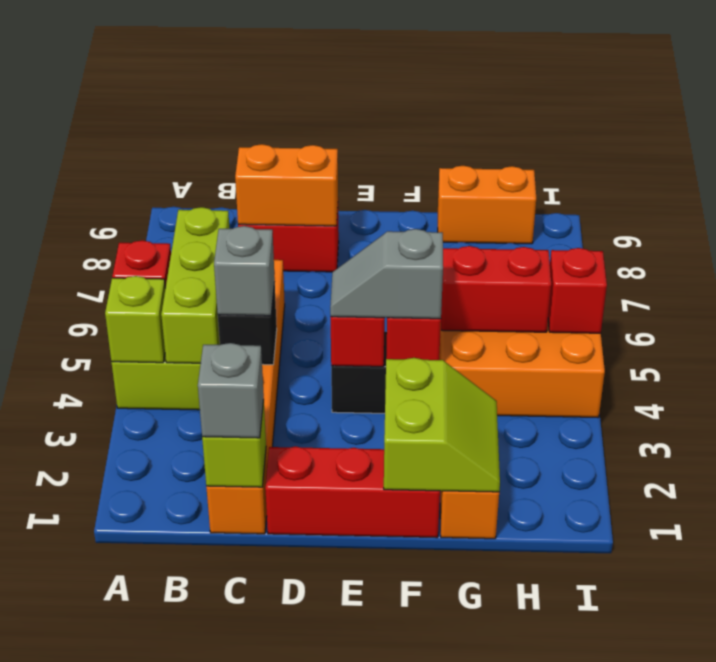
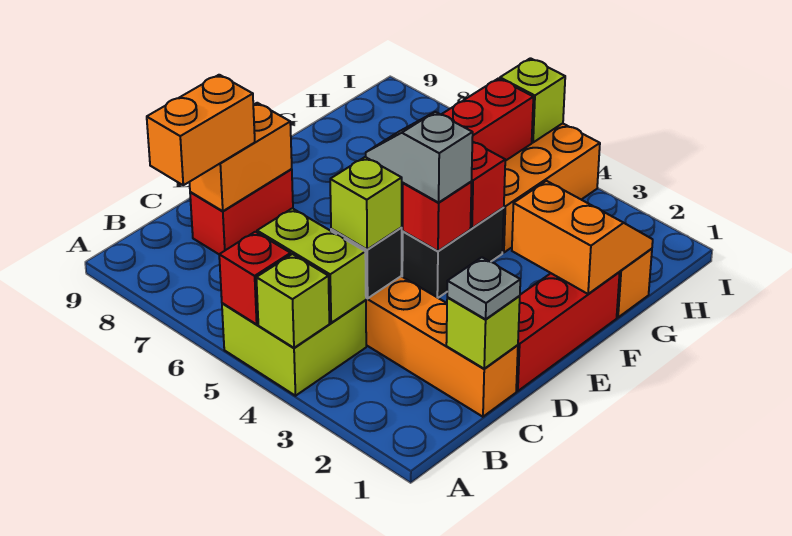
lime 1x3 brick [161,207,229,363] -> lime 1x2 brick [257,208,366,323]
grey 1x1 brick [198,343,264,438] -> grey 1x1 plate [447,257,520,319]
grey 1x1 brick [214,226,275,316] -> lime 1x1 brick [330,157,402,250]
grey 1x2 slope [330,229,443,319] -> grey 1x2 slope turned to [366,112,473,203]
lime 2x2 slope [384,358,500,492] -> orange 2x2 slope [512,181,653,294]
orange 1x2 brick [438,166,536,244] -> orange 1x2 brick moved to [147,75,255,185]
red 1x1 brick [548,248,607,333] -> lime 1x1 brick [500,58,565,142]

